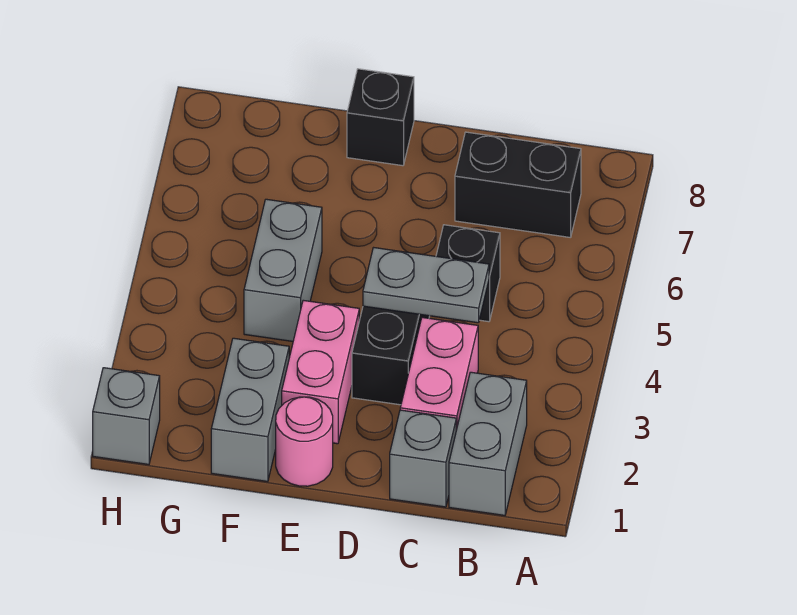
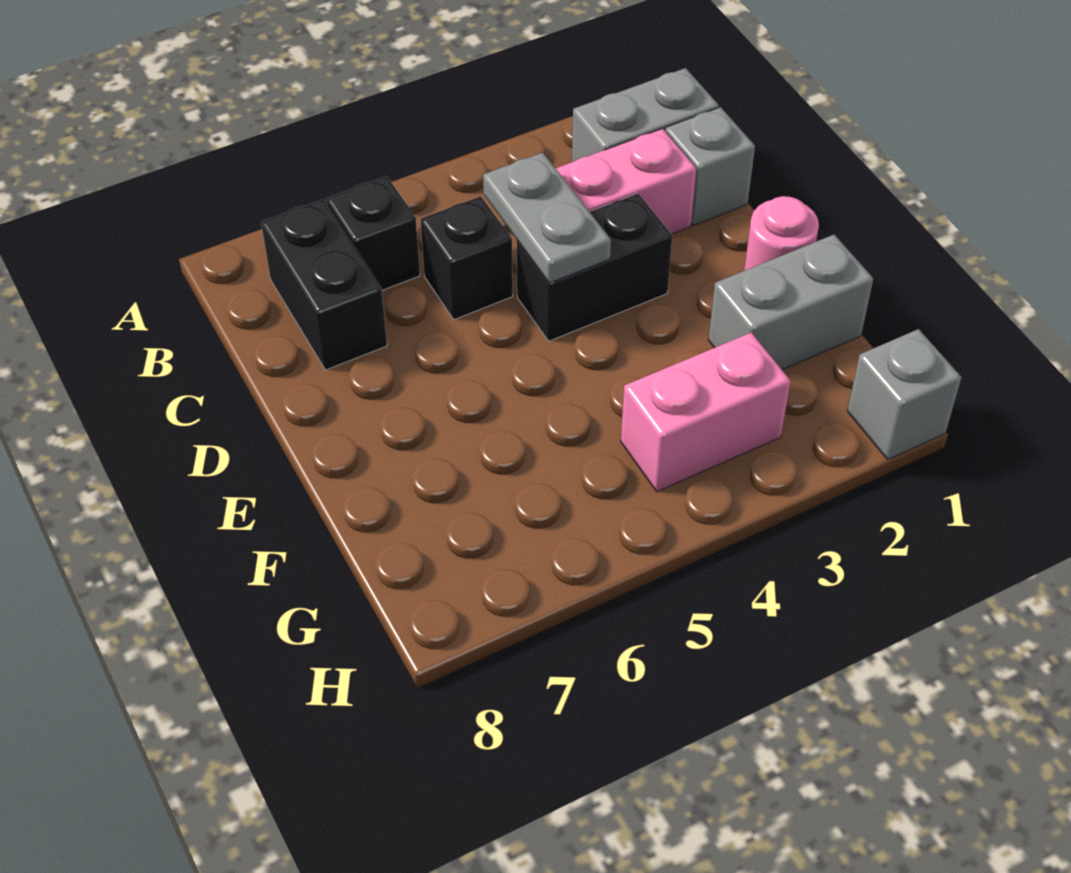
pink 1x2 brick [282,300,359,444] -> pink 1x2 brick moved to [621,333,791,492]
black 1x1 brick [347,69,414,166] -> black 1x1 brick moved to [326,176,420,290]
grey 1x2 brick [244,199,322,341] -> none

